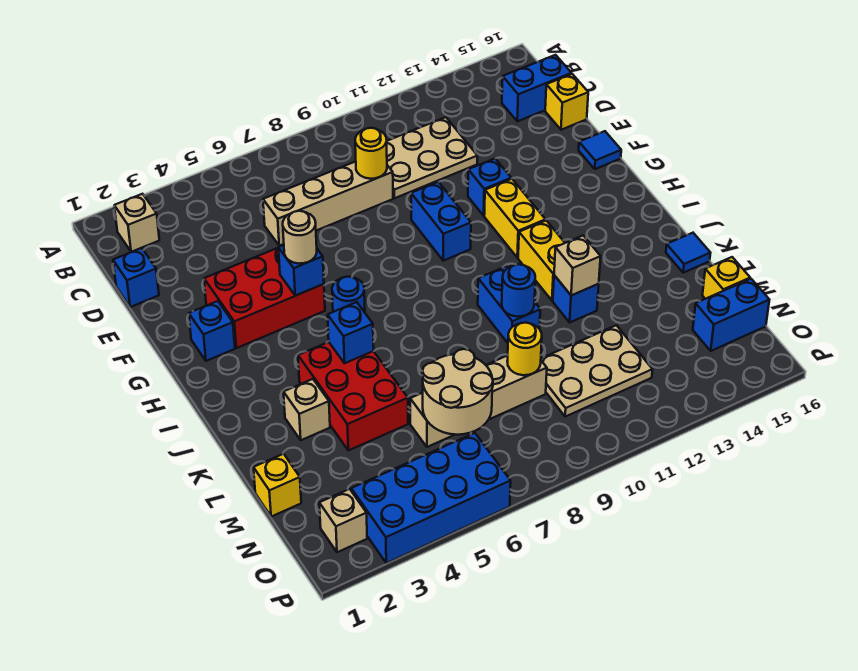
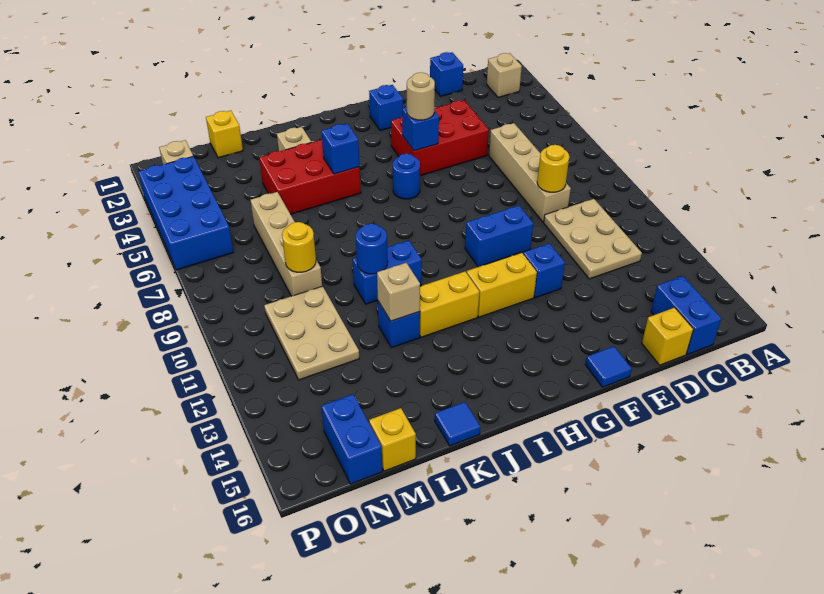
red 2x3 brick [204,248,325,348] -> red 2x3 brick turned to [391,100,489,176]
tan 2x2 round brick [422,349,493,435] -> none

